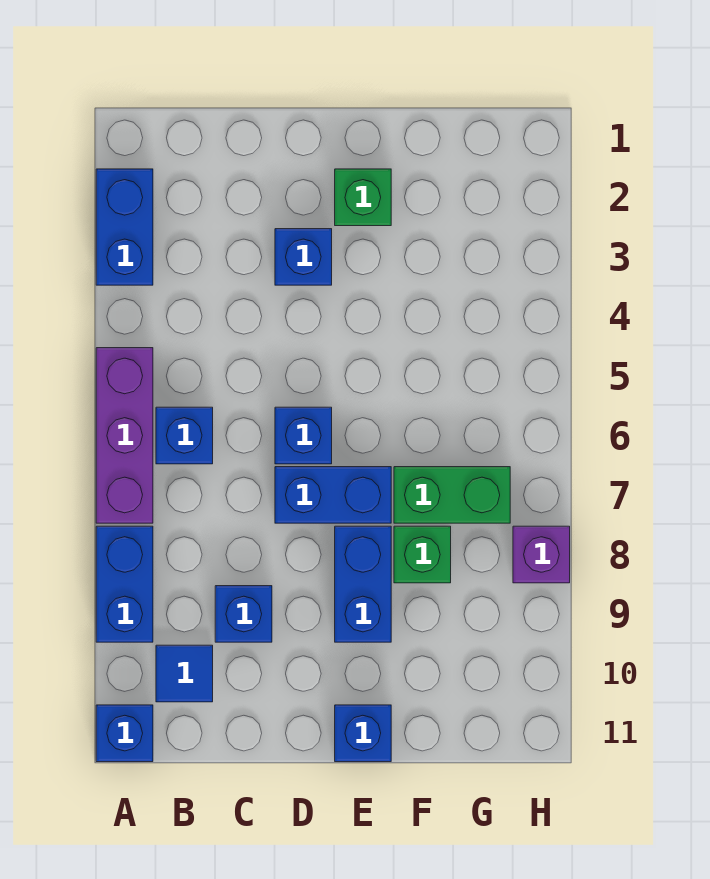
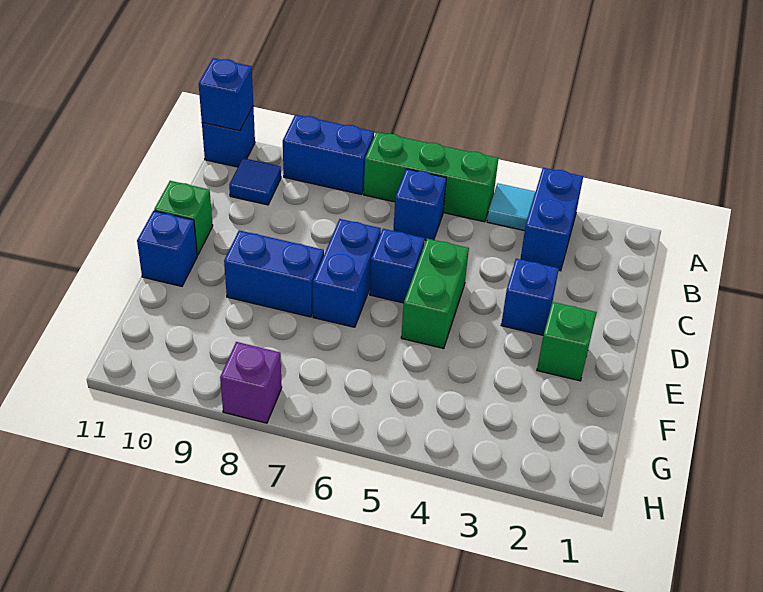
blue 1x2 brick [96,169,153,285] -> blue 1x2 brick turned to [520,168,583,271]
none -> cyan 1x1 tile [487,183,535,231]
purple 1x3 brick [96,348,153,523] -> green 1x3 brick [364,132,498,222]
blue 1x1 brick [215,586,272,642] -> blue 1x1 brick moved to [199,58,253,131]
green 1x2 brick [394,467,510,523] -> green 1x2 brick moved to [401,239,469,348]
green 1x1 brick [394,526,451,583] -> green 1x1 brick moved to [154,181,213,255]

